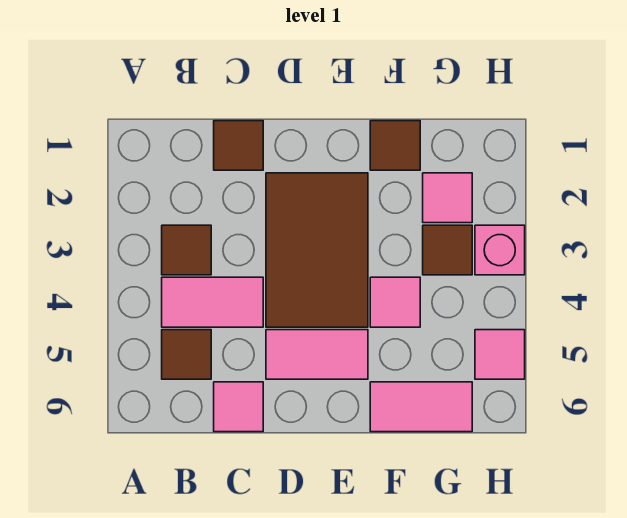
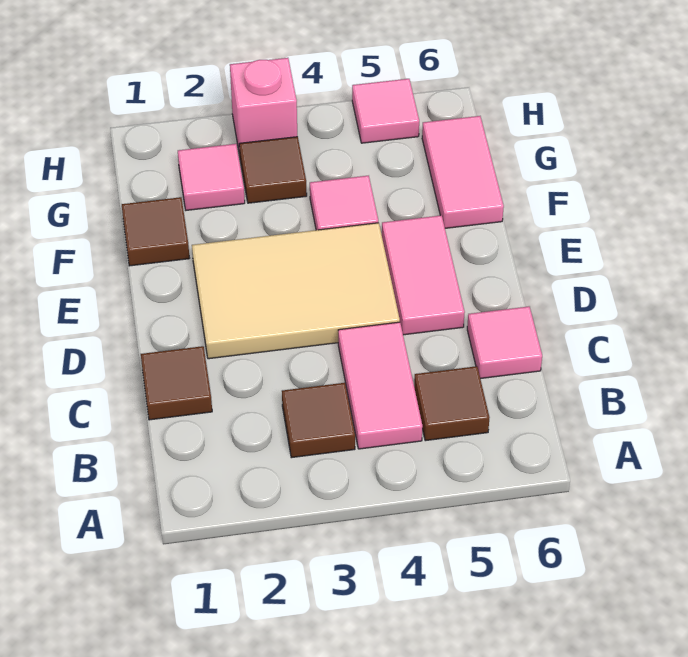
brown 2x3 tile [266,173,368,327] -> tan 2x3 tile [192,223,400,359]

